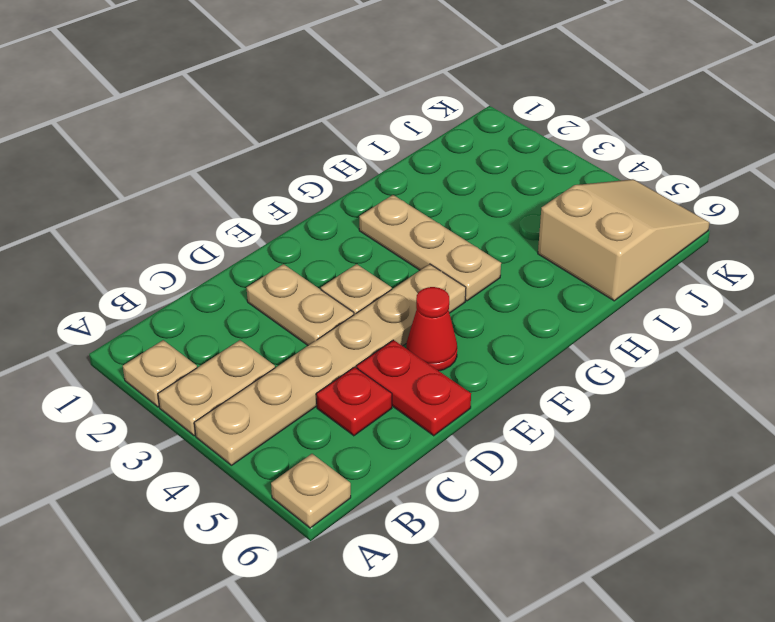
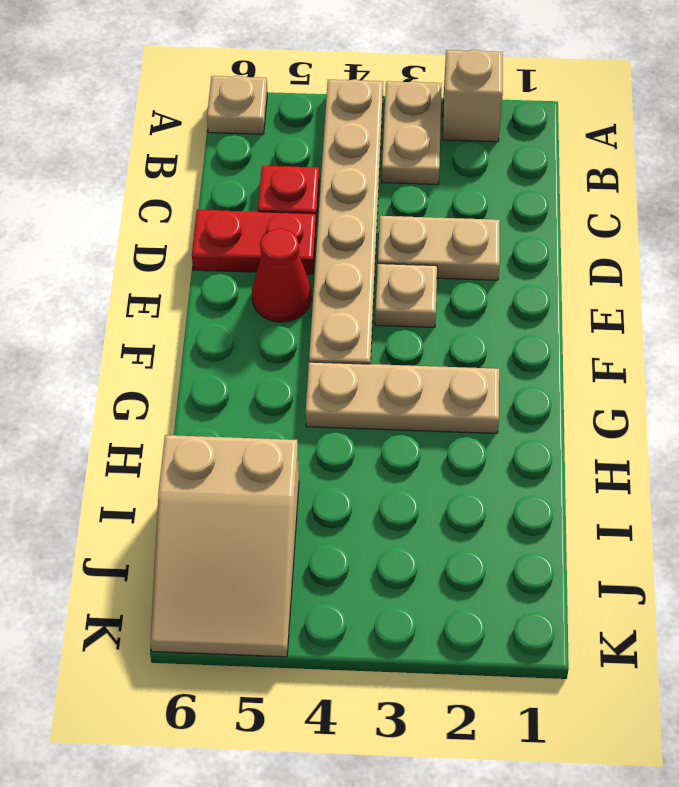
tan 1x1 plate [123,340,197,407] -> tan 1x1 brick [443,50,503,142]

